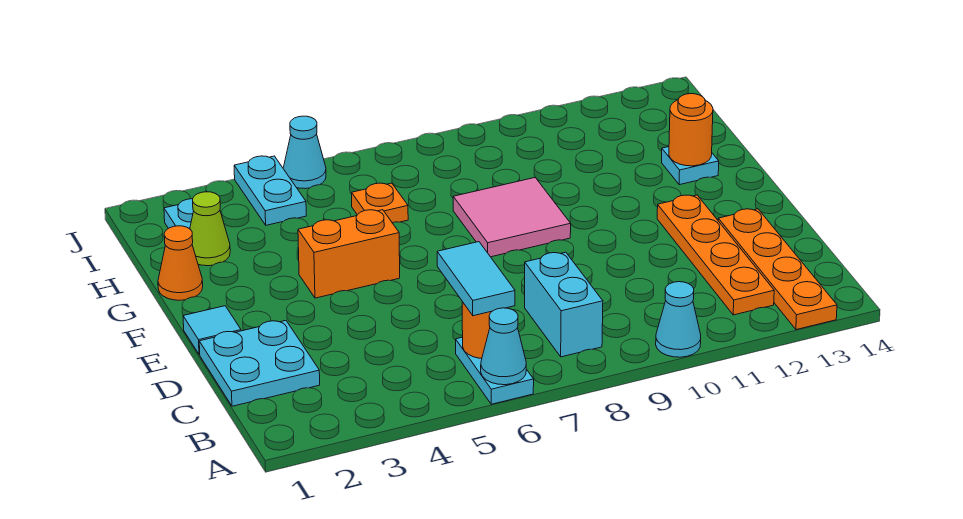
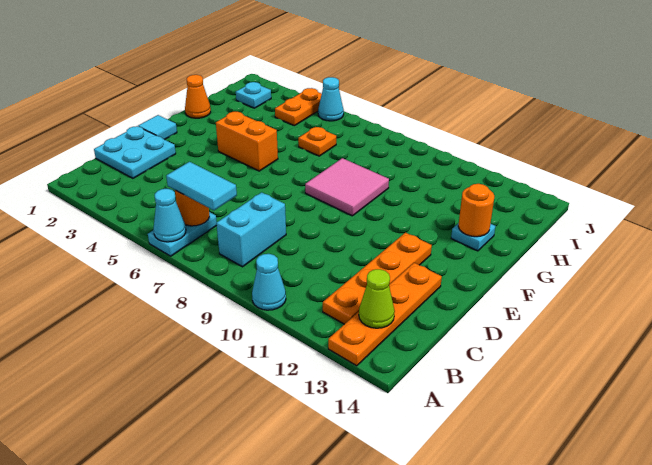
cyan 1x2 tile [437,242,515,316] -> cyan 1x2 tile turned to [166,162,237,210]
lime 1x1 cone [190,192,230,266] -> lime 1x1 cone moved to [359,269,395,328]
cyan 1x2 plate [234,156,306,225] -> orange 1x2 plate [275,88,322,126]

